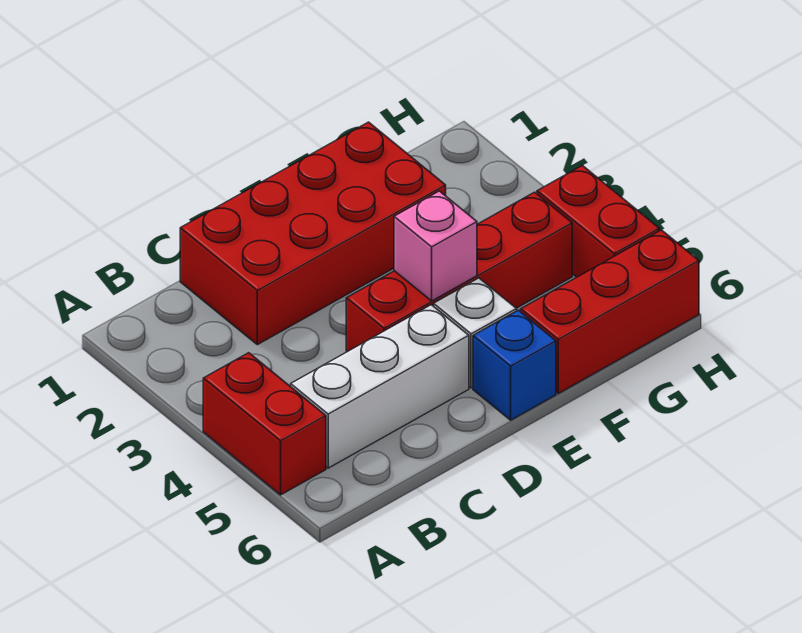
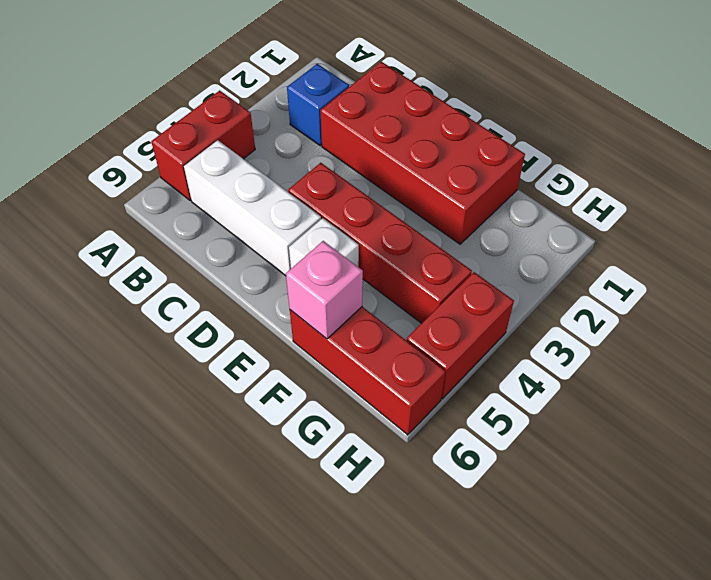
pink 1x1 brick [394,191,477,301] -> pink 1x1 brick moved to [286,241,363,339]
blue 1x1 brick [473,310,556,420] -> blue 1x1 brick moved to [287,64,349,146]

